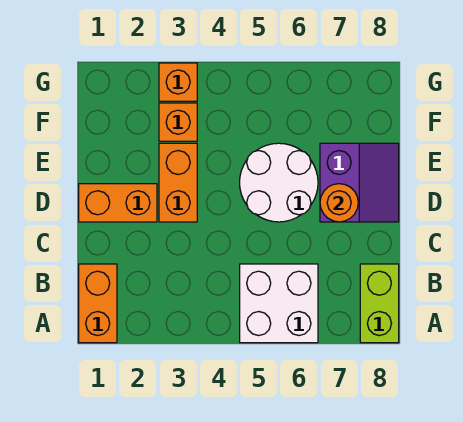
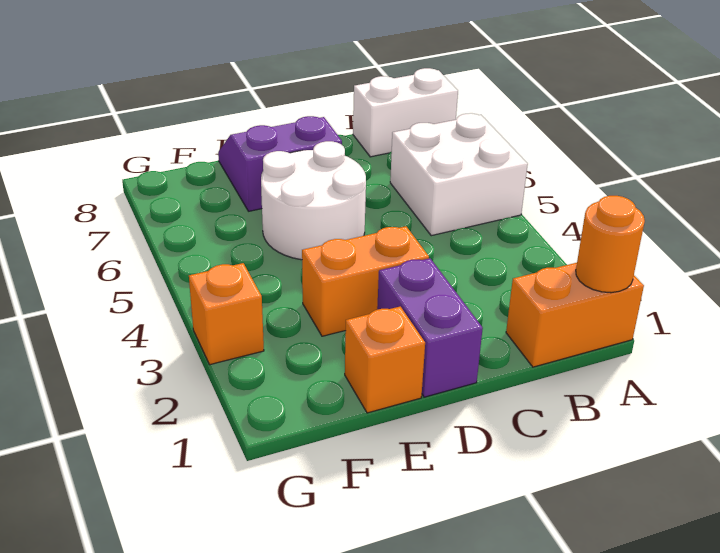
lime 1x2 brick [360,264,399,343] -> white 1x2 brick [353,68,458,157]
orange 1x2 brick [79,184,157,222] -> purple 1x2 brick [377,258,483,397]
orange 1x1 round brick [320,184,358,222] -> orange 1x1 round brick moved to [576,196,645,293]
orange 1x1 brick [159,103,197,141] -> orange 1x1 brick moved to [345,307,425,413]

